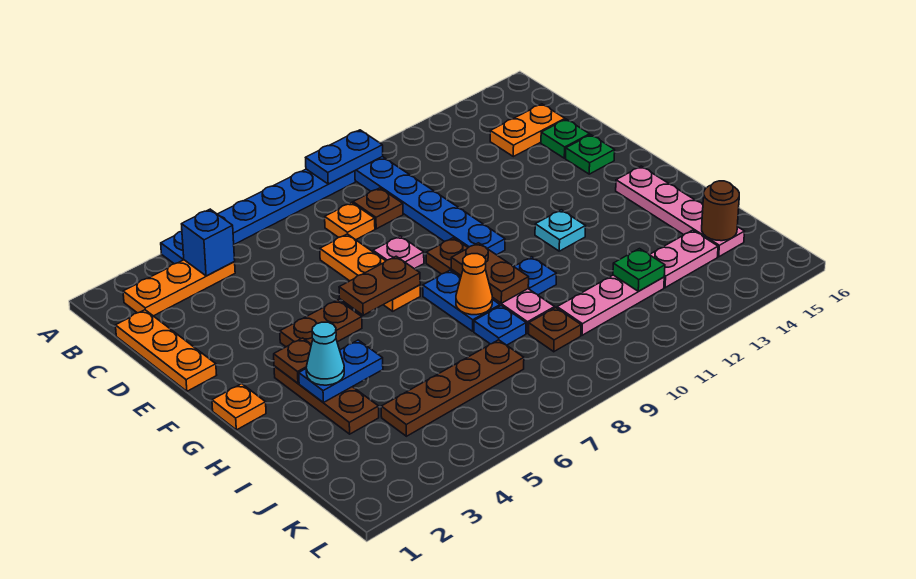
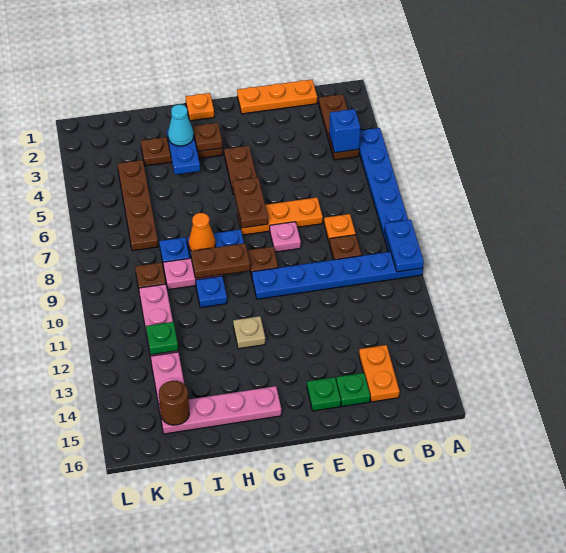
orange 1x3 plate [123,260,235,316] -> brown 1x3 plate [319,94,359,160]
cyan 1x1 plate [535,210,586,251] -> tan 1x1 plate [233,316,265,349]

